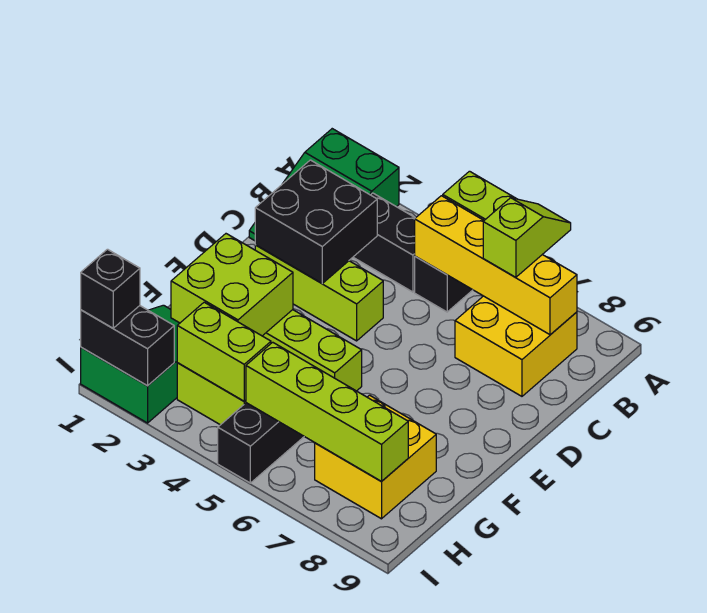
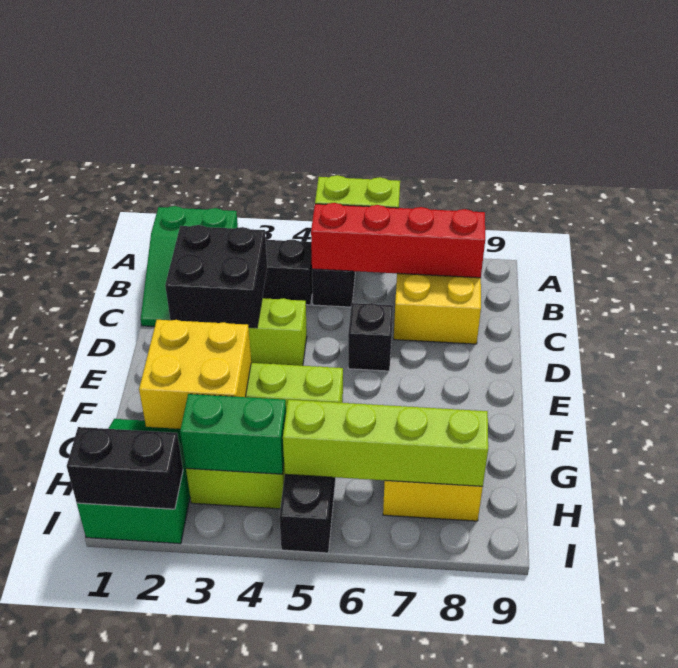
lime 1x2 slope [483,198,571,277] -> none
yellow 1x4 brick [415,196,577,335] -> red 1x4 brick [311,203,485,278]
lime 2x2 brick [171,234,293,336] -> yellow 2x2 brick [139,320,251,429]
lime 1x2 brick [177,302,271,401] -> green 1x2 brick [180,394,286,474]
black 1x1 brick [81,249,140,328] -> black 1x1 brick moved to [348,303,393,371]

